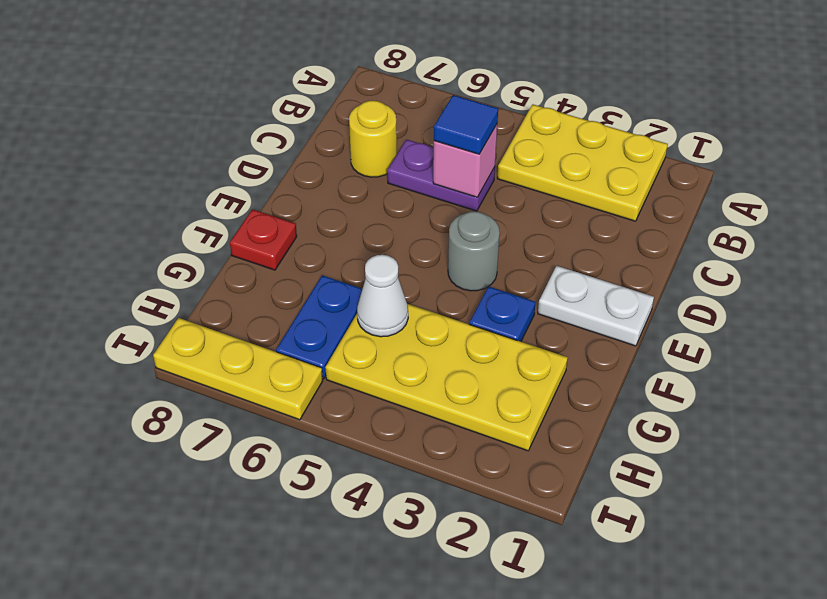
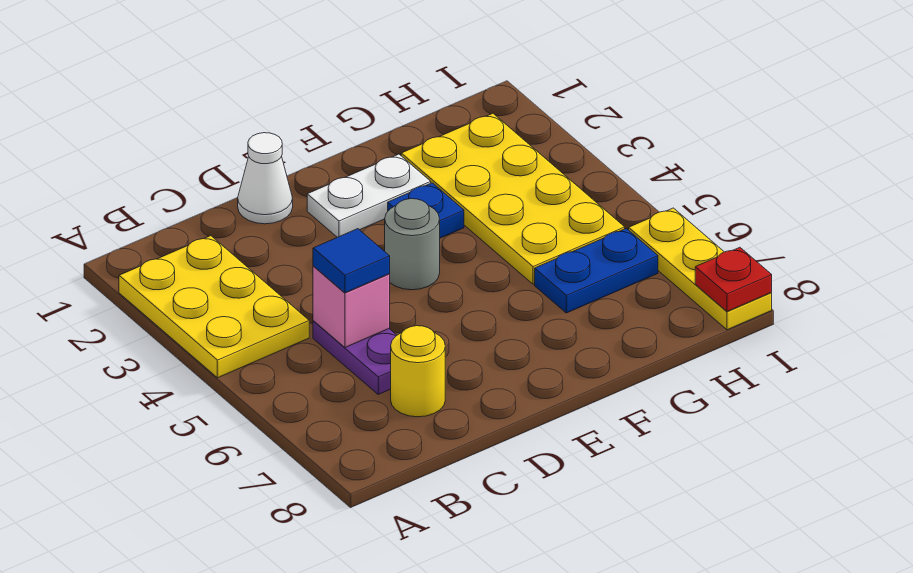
white 1x2 plate [538,266,654,346] -> white 1x2 plate turned to [307,154,431,237]
red 1x1 plate [230,209,297,270] -> red 1x1 plate moved to [695,247,772,311]
white 1x1 cone [357,255,408,337] -> white 1x1 cone moved to [238,133,293,224]

